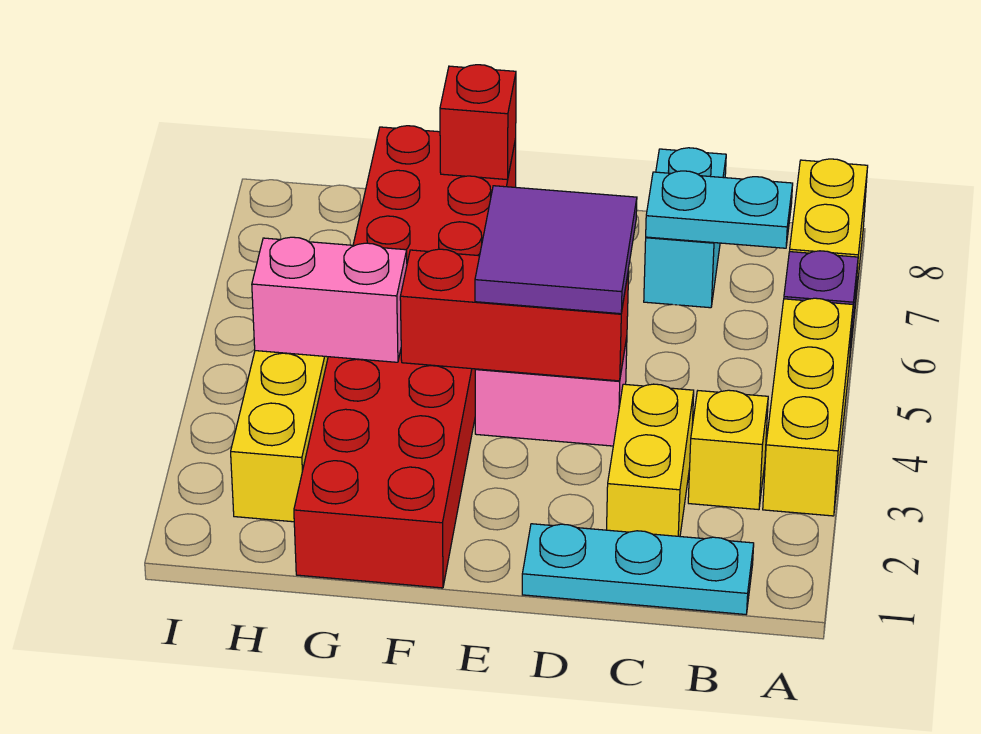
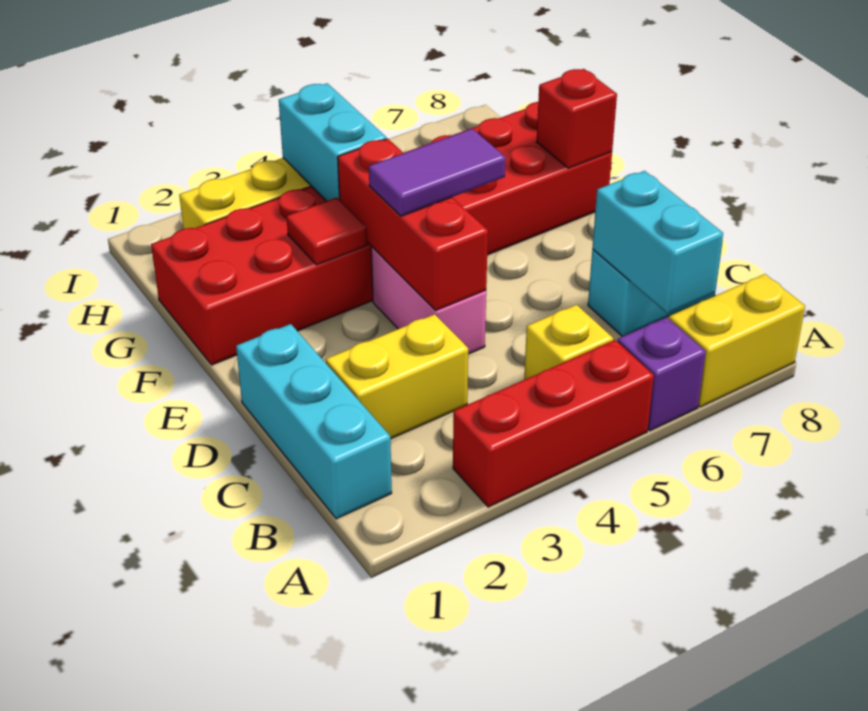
yellow 1x3 brick [763,298,853,516] -> red 1x3 brick [453,340,654,507]
cyan 1x3 plate [522,524,754,614] -> cyan 1x3 brick [236,324,392,519]
yellow 1x1 brick [688,390,768,510] -> yellow 1x1 brick moved to [524,305,613,380]
cyan 1x2 plate [646,171,793,248] -> cyan 1x2 brick [592,171,723,314]
purple 2x2 tile [475,186,637,314] -> purple 1x2 tile [369,129,506,216]
none -> red 1x1 tile [287,197,367,265]
pink 1x2 brick [252,237,407,362] -> cyan 1x2 brick [279,83,386,201]

